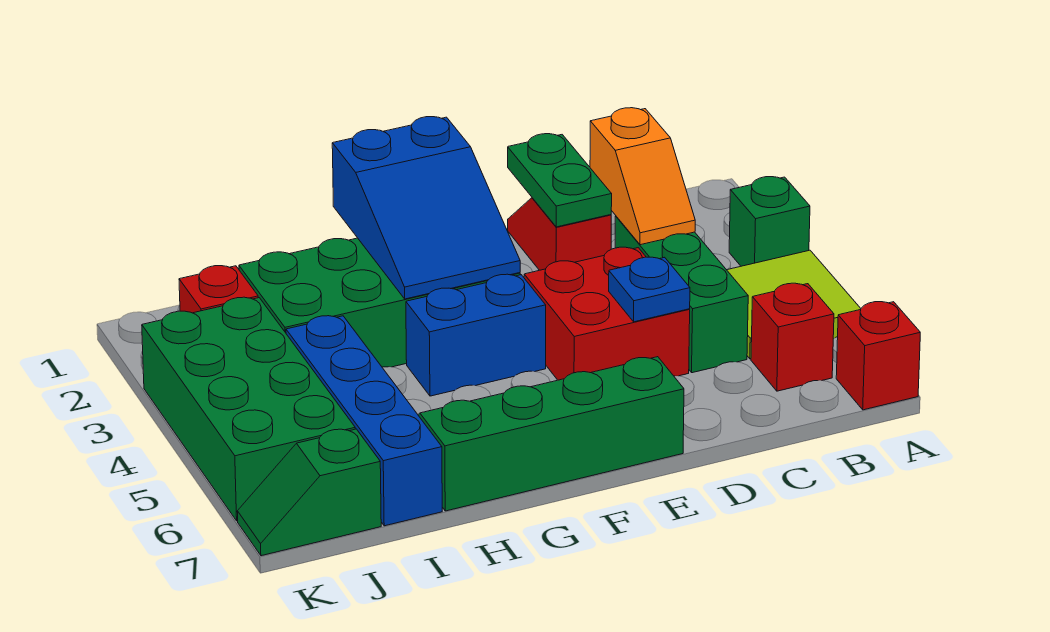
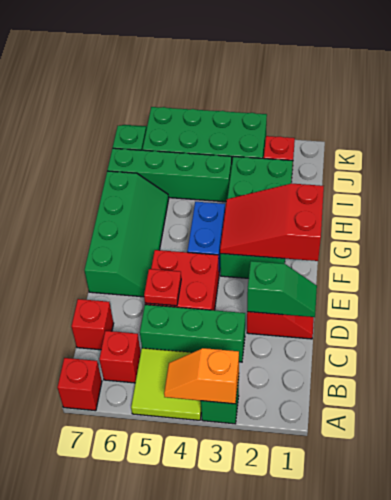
orange 1x2 slope [590,108,695,245] -> orange 1x2 slope moved to [164,348,239,404]
none -> red 1x1 brick [71,299,114,350]
green 1x2 plate [508,134,612,227] -> green 1x2 slope [247,261,317,317]
blue 1x1 plate [609,257,690,322] -> red 1x1 plate [144,269,181,306]
blue 2x3 slope [332,117,520,299] -> red 2x3 slope [220,183,324,261]
blue 1x4 brick [286,316,442,526] -> green 1x4 brick [107,148,232,202]

